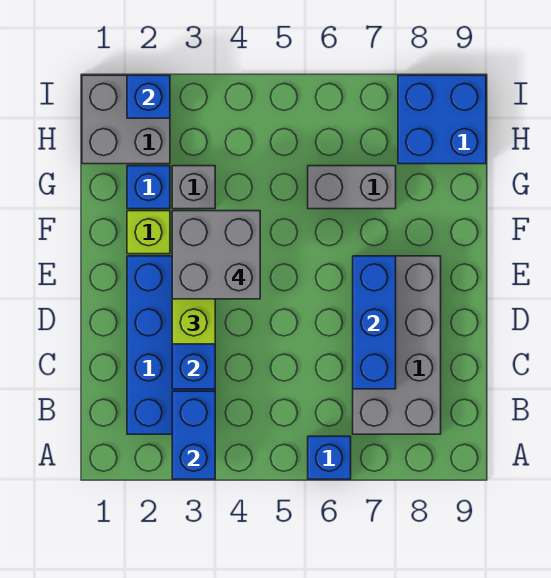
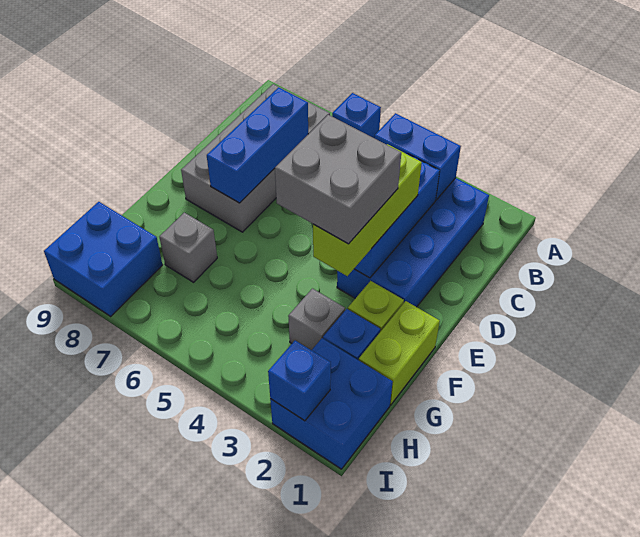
blue 1x2 brick [172,391,215,479] -> blue 1x2 brick turned to [375,113,461,200]
none -> lime 1x2 brick [359,301,440,405]
grey 1x2 brick [308,166,396,209] -> grey 1x1 brick [159,213,217,282]
grey 2x2 brick [82,75,170,164] -> blue 2x2 brick [270,338,393,469]

